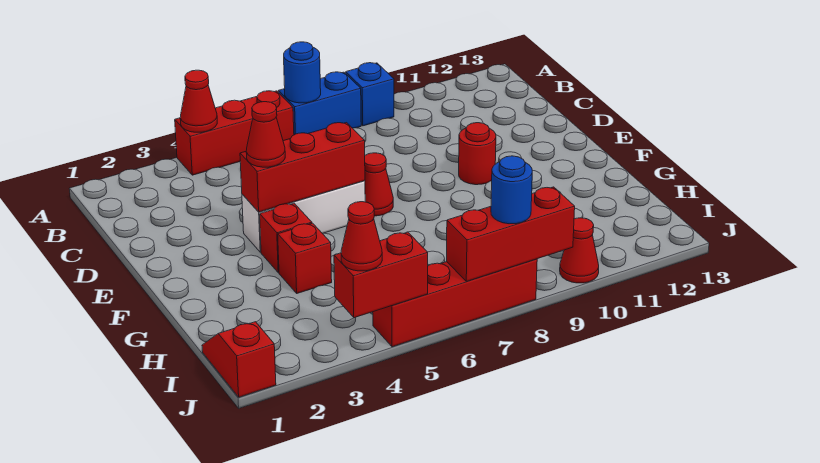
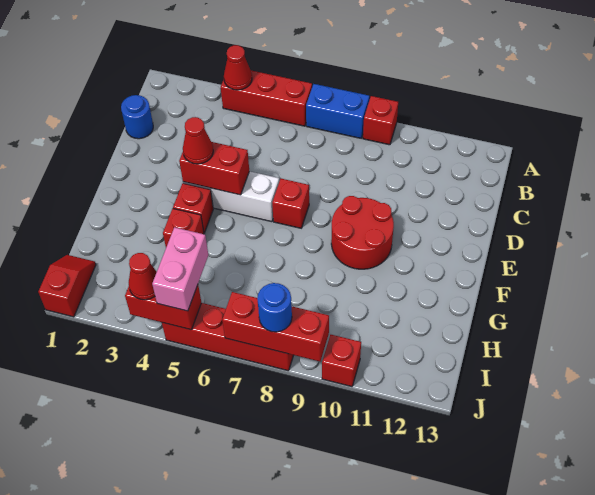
blue 1x1 round brick [284,42,321,103] -> blue 1x1 round brick moved to [121,95,153,139]
blue 1x1 brick [346,63,394,126] -> red 1x1 brick [363,96,398,145]
red 1x3 brick [240,123,365,212] -> red 1x2 brick [179,142,249,195]
red 1x1 cone [365,153,393,216] -> red 1x1 brick [272,179,309,228]
red 1x1 round brick [459,123,496,185] -> red 2x2 round brick [331,196,394,269]
none -> pink 1x2 brick [152,227,208,311]
red 1x1 cone [560,218,599,283] -> red 1x1 brick [322,335,361,387]

